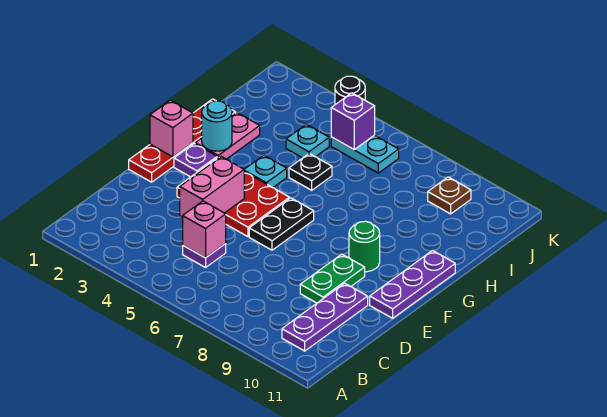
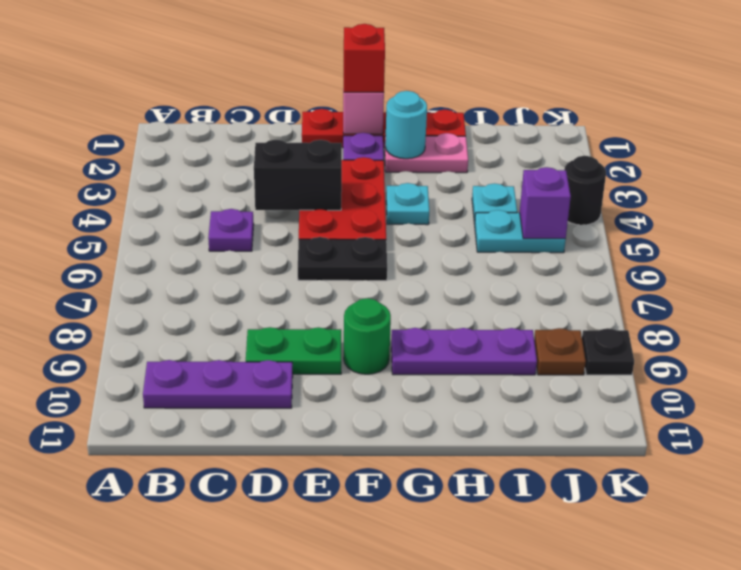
pink 1x1 brick [183,201,226,258] -> none
pink 1x2 brick [180,157,244,217] -> black 1x2 brick [254,140,342,210]
purple 1x3 plate [370,251,455,318] -> purple 1x3 plate moved to [391,328,537,375]
none -> red 1x1 brick [344,24,385,92]
black 1x1 plate [289,154,332,190] -> black 1x1 plate moved to [582,328,634,375]
cyan 1x2 plate [331,135,399,173] -> cyan 1x2 plate turned to [475,210,566,253]

